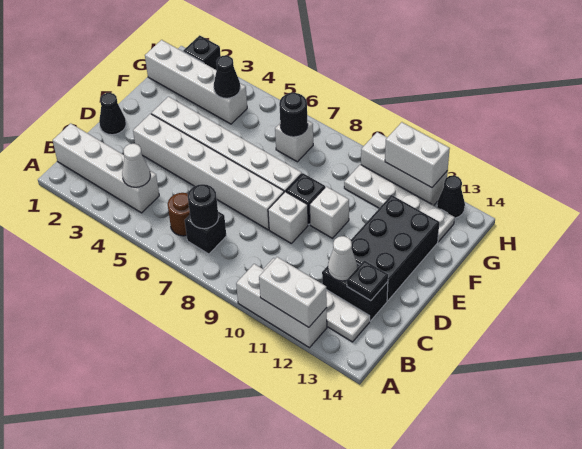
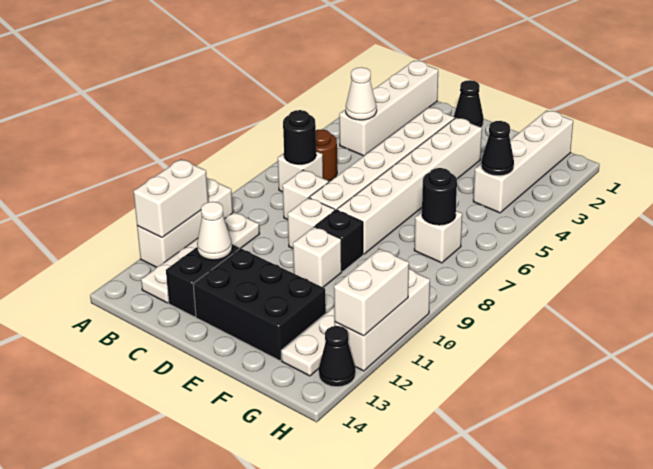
black 1x1 brick [185,212,226,254] -> white 1x1 brick [278,151,323,192]
none -> white 1x1 brick [282,170,329,220]
black 1x1 plate [347,260,388,301] -> none
black 1x1 brick [183,35,221,70] -> none

